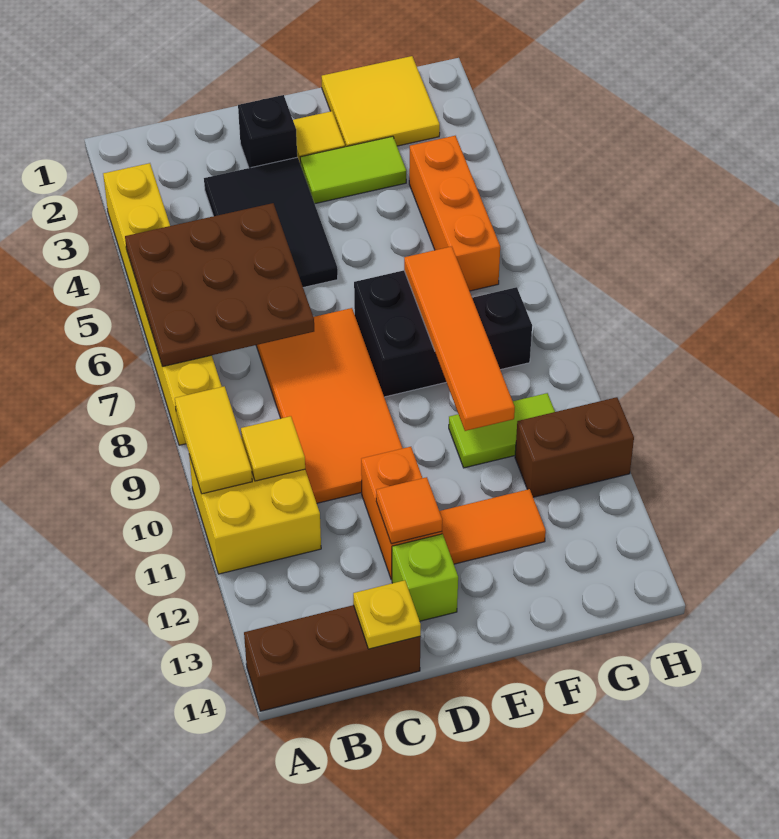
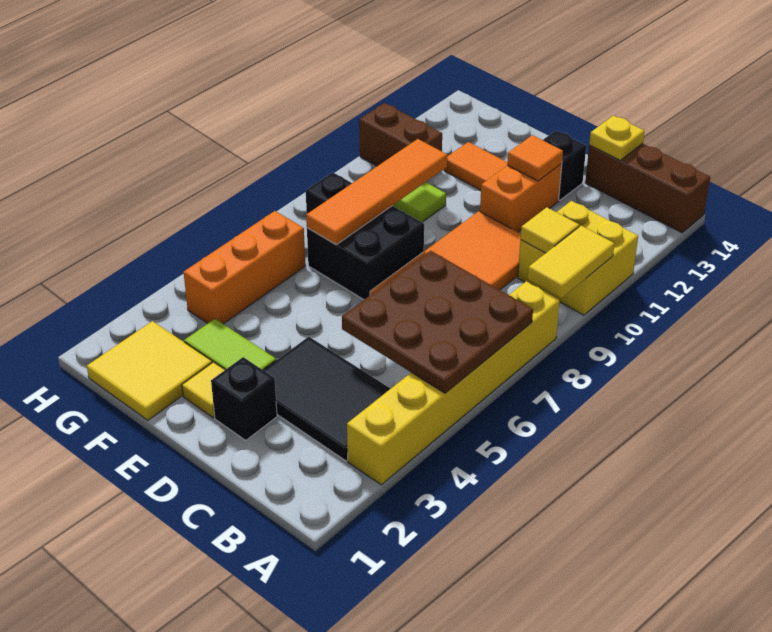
black 2x3 tile [204,157,338,288] -> black 2x3 tile turned to [264,337,391,461]
lime 1x1 brick [392,534,458,621] -> black 1x1 brick [543,130,586,200]

